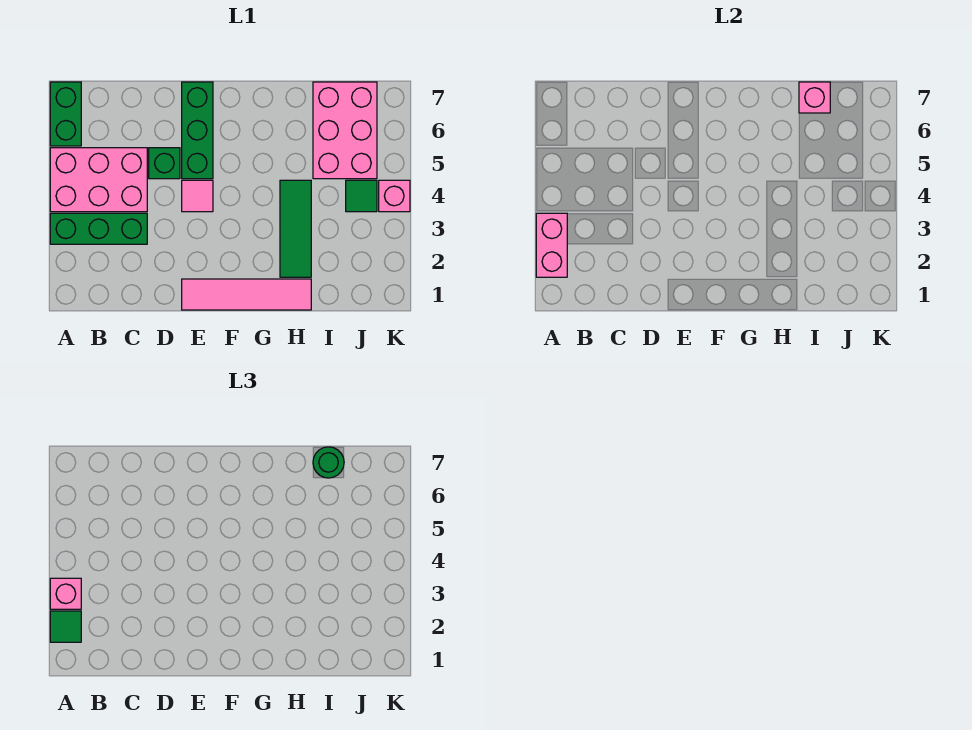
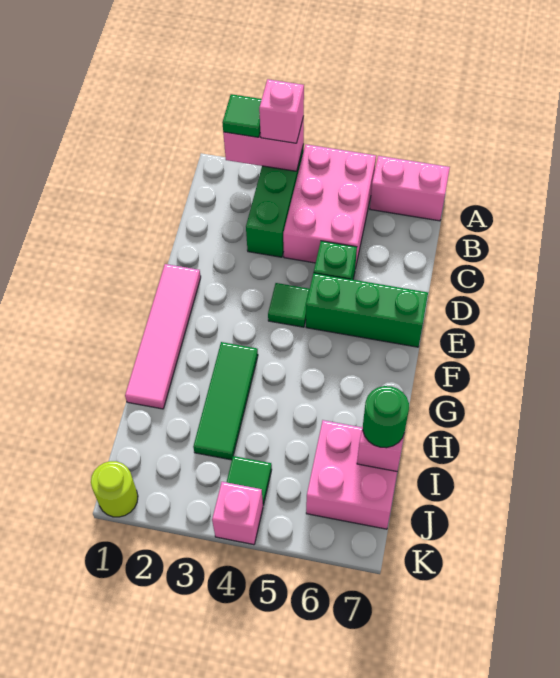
green 1x2 brick [50,82,81,146] -> pink 1x2 brick [370,156,450,221]
pink 1x1 tile [182,180,213,212] -> green 1x1 tile [268,283,310,327]
green 1x3 tile [280,180,311,277] -> green 1x3 tile turned to [193,342,258,460]
pink 2x3 brick [313,82,377,179] -> pink 2x2 brick [306,420,397,529]
none -> lime 1x1 round brick [91,461,138,517]

